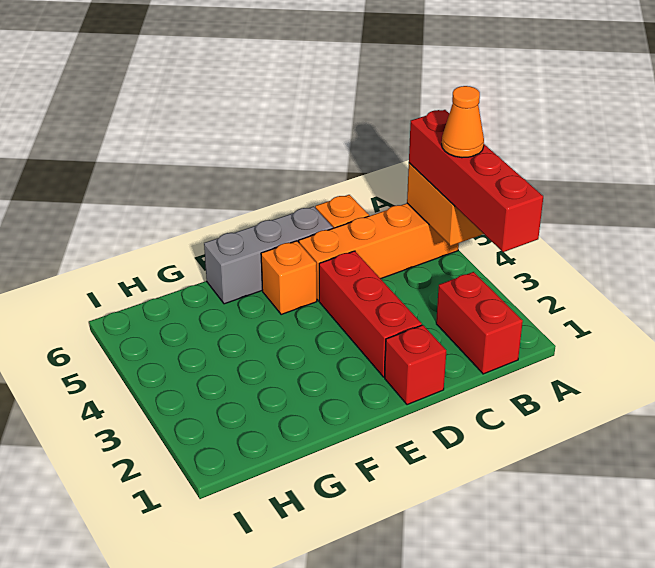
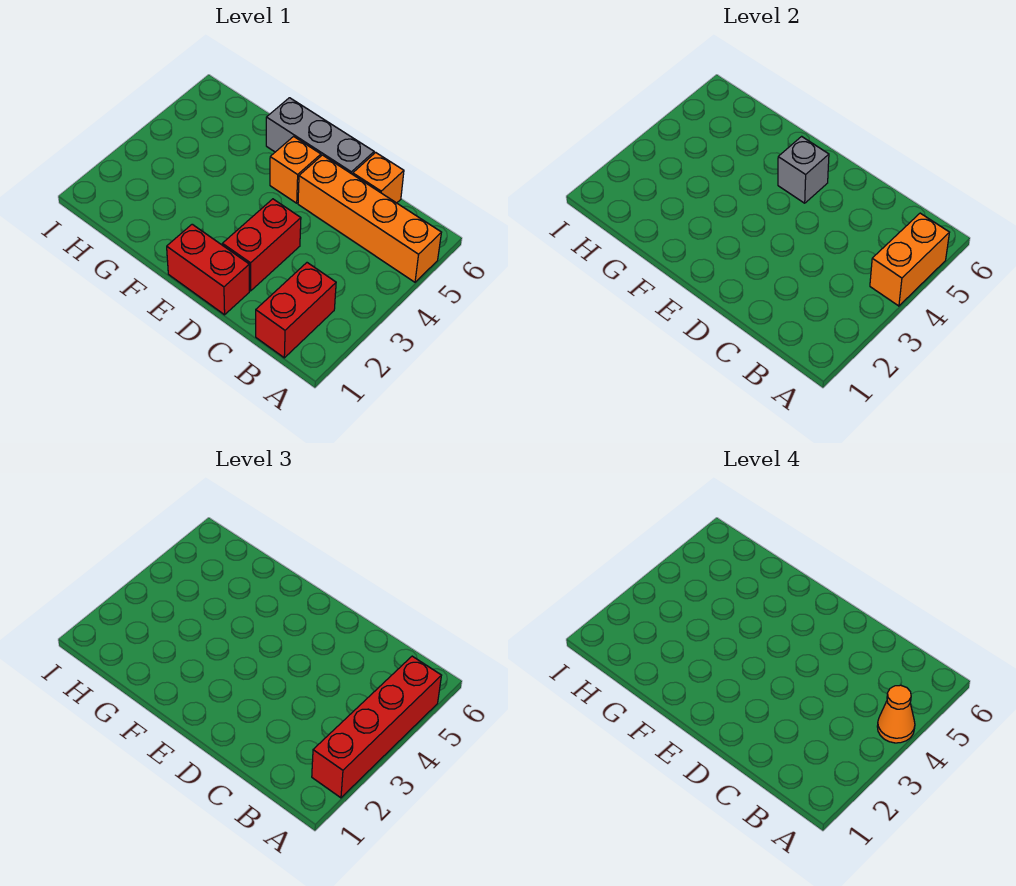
red 1x1 brick [385,325,446,405] -> red 1x2 brick [167,224,249,315]
red 1x3 brick [319,251,422,377] -> red 1x2 brick [222,199,301,291]
none -> grey 1x1 brick [778,136,829,203]

